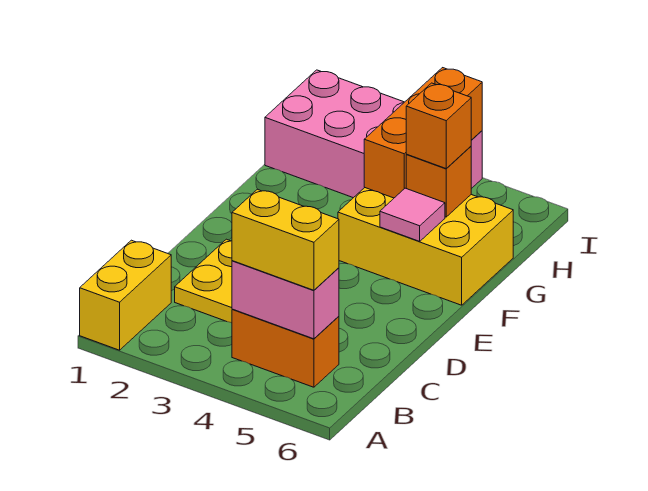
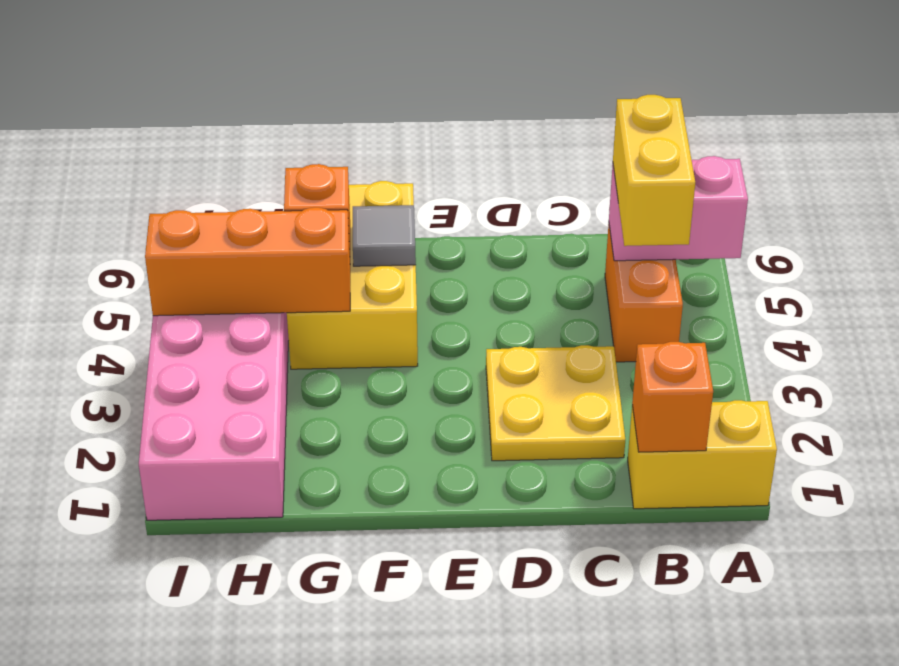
pink 1x2 brick [232,261,339,339] -> pink 1x2 brick turned to [609,156,748,261]
pink 1x1 tile [380,188,445,241] -> grey 1x1 tile [353,205,416,266]
orange 1x1 brick [406,83,471,169] -> orange 1x1 brick moved to [632,342,713,452]

